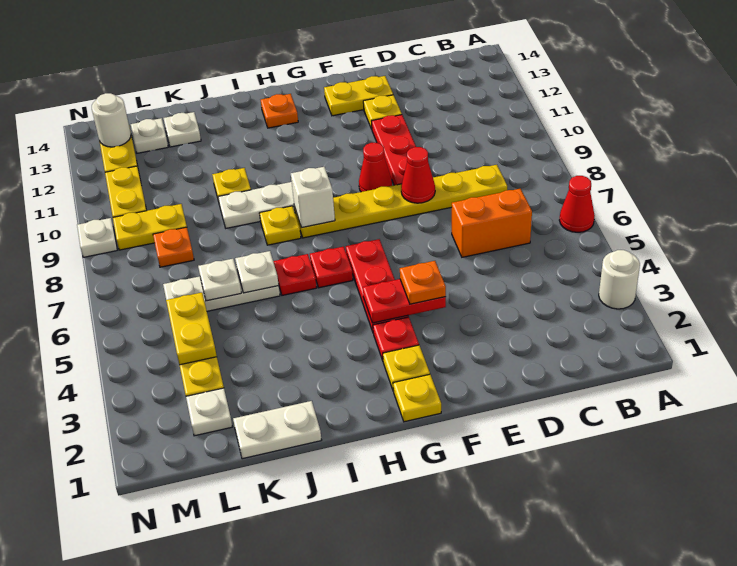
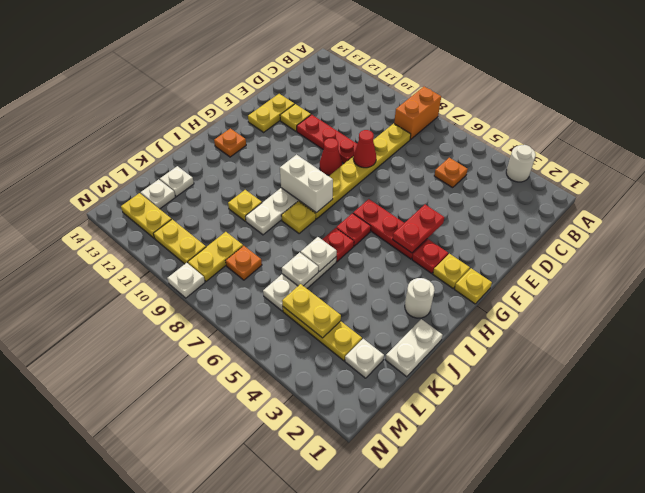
red 1x1 cone [559,176,595,232] -> none
orange 1x2 brick [452,188,532,257] -> orange 1x2 brick moved to [394,87,441,139]
orange 1x1 plate [400,261,446,304] -> orange 1x1 plate moved to [434,158,468,188]
white 1x1 brick [291,167,335,228] -> white 1x2 brick [280,155,333,213]
white 1x1 round brick [92,93,131,147] -> white 1x1 round brick moved to [405,278,435,318]

